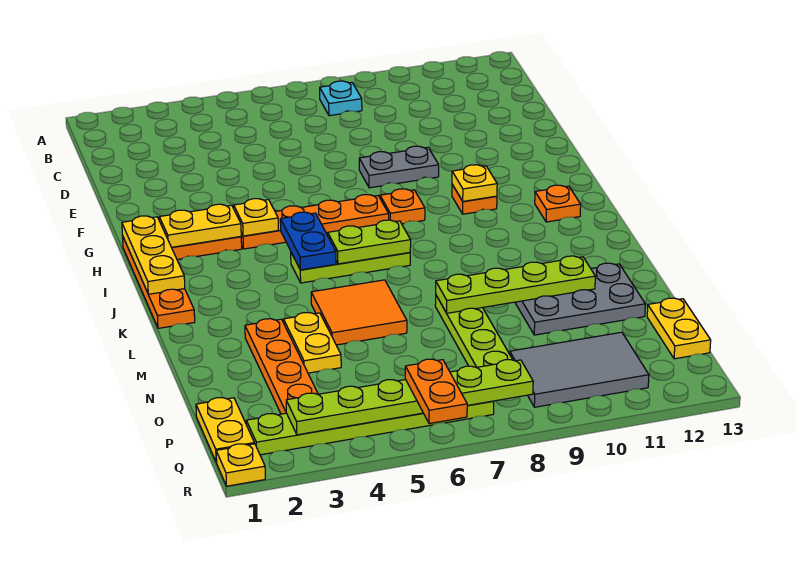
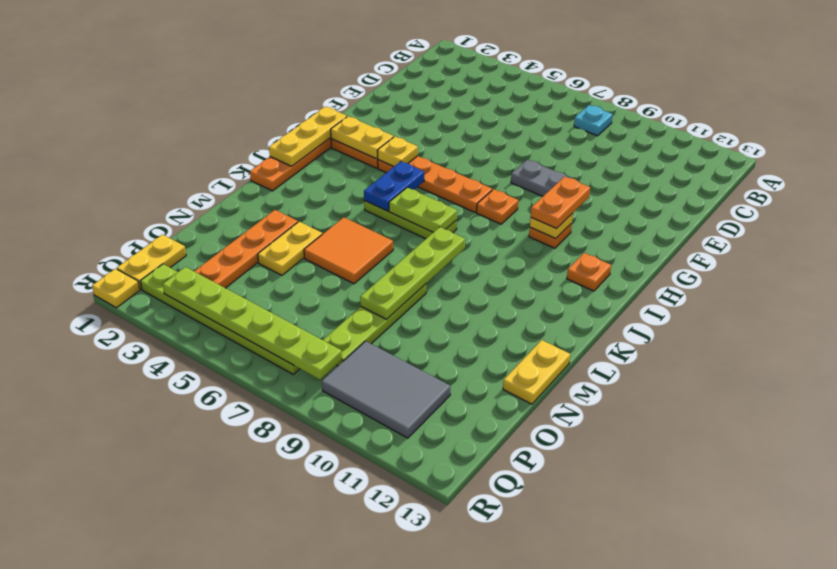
lime 1x4 plate [436,256,595,313] -> lime 1x4 plate turned to [360,227,465,319]
grey 2x3 plate [515,263,645,335] -> none
yellow 1x2 plate [647,298,711,359] -> yellow 1x2 plate moved to [503,340,570,404]
orange 1x2 plate [405,359,467,424] -> orange 1x2 plate moved to [531,177,590,229]

